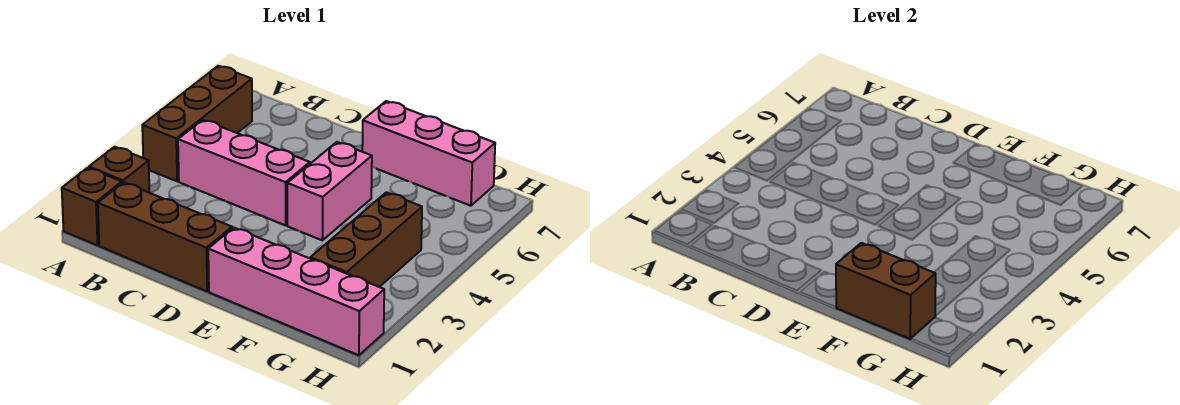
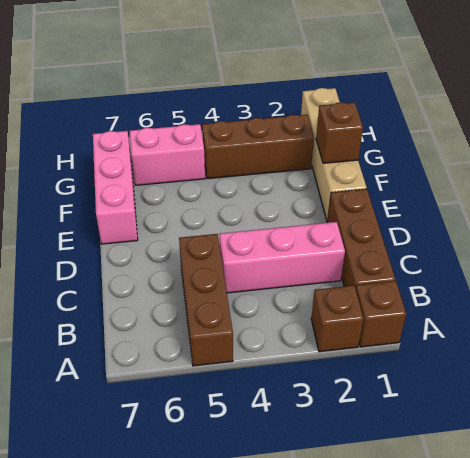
brown 1x3 brick [142,66,252,181] -> brown 1x3 brick turned to [179,234,233,366]
pink 1x3 brick [178,120,310,225] -> pink 1x3 brick turned to [219,222,345,293]
pink 1x4 brick [208,228,384,355] -> tan 1x4 brick [301,88,367,221]
pink 1x2 brick [287,142,372,240] -> pink 1x2 brick moved to [130,124,205,185]
brown 1x2 brick [836,243,936,339] -> brown 1x1 brick [316,102,363,163]

